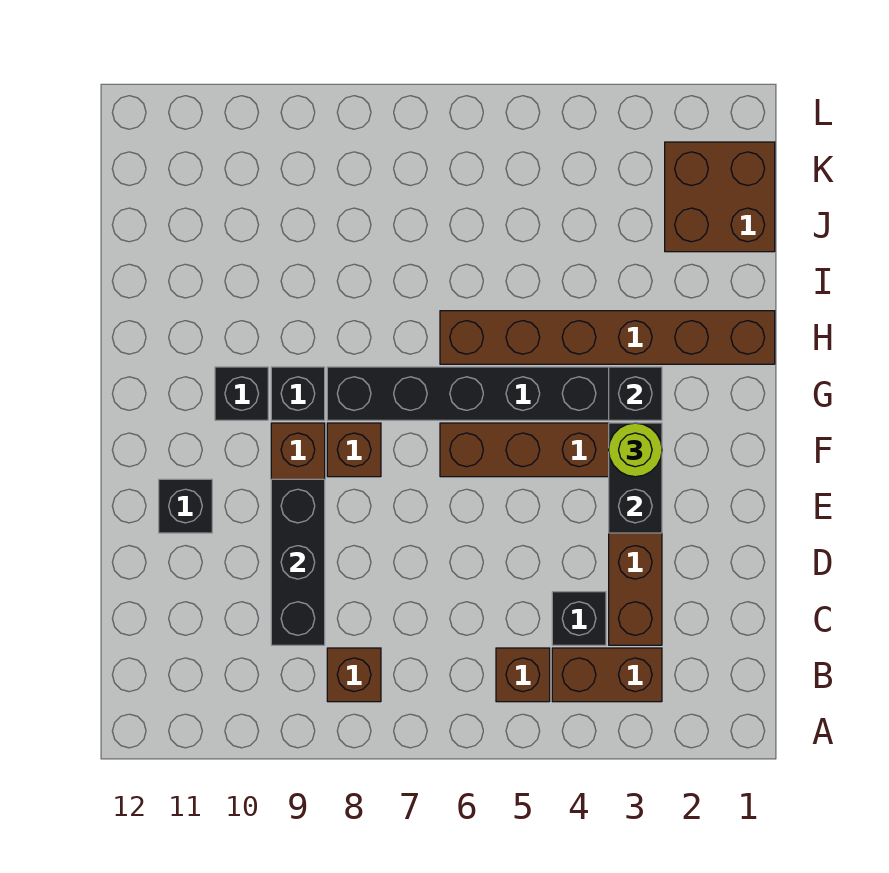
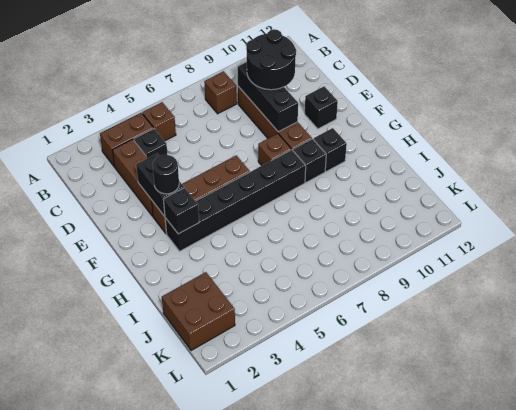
none -> black 2x2 round brick [246,29,296,90]
lime 1x1 round brick [609,423,662,477] -> black 1x1 round brick [152,155,179,194]
brown 1x6 brick [440,311,775,364] -> none

